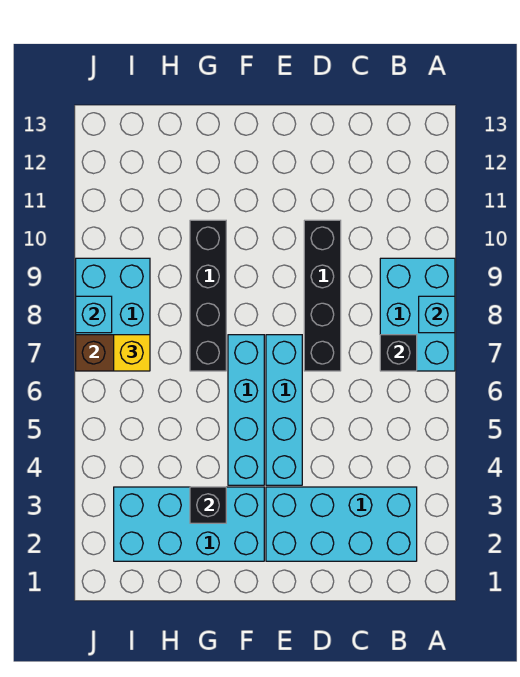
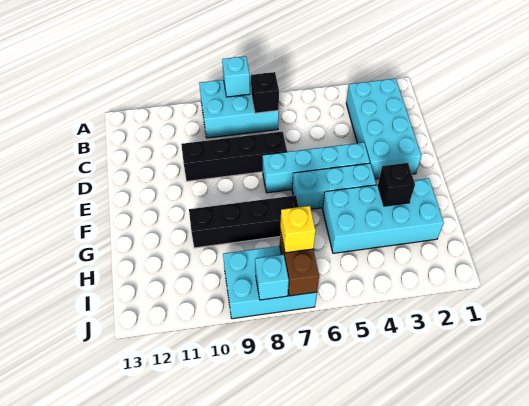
cyan 2x4 brick [114,487,264,561] -> cyan 2x4 brick turned to [323,178,444,253]
cyan 1x4 brick [228,335,264,485] -> cyan 1x3 brick [292,163,376,209]

